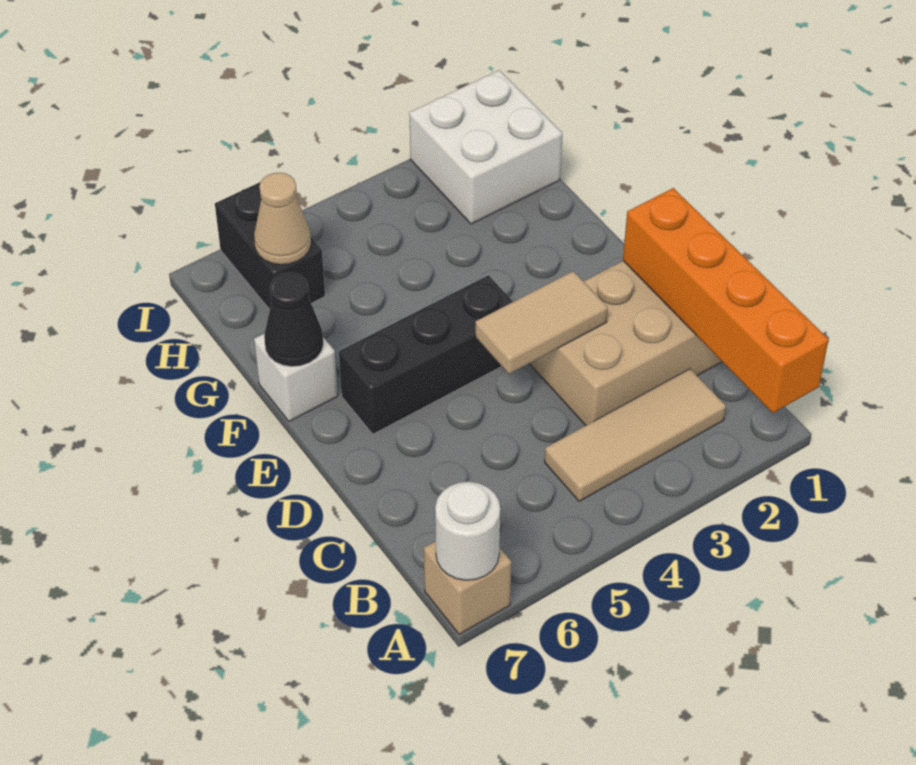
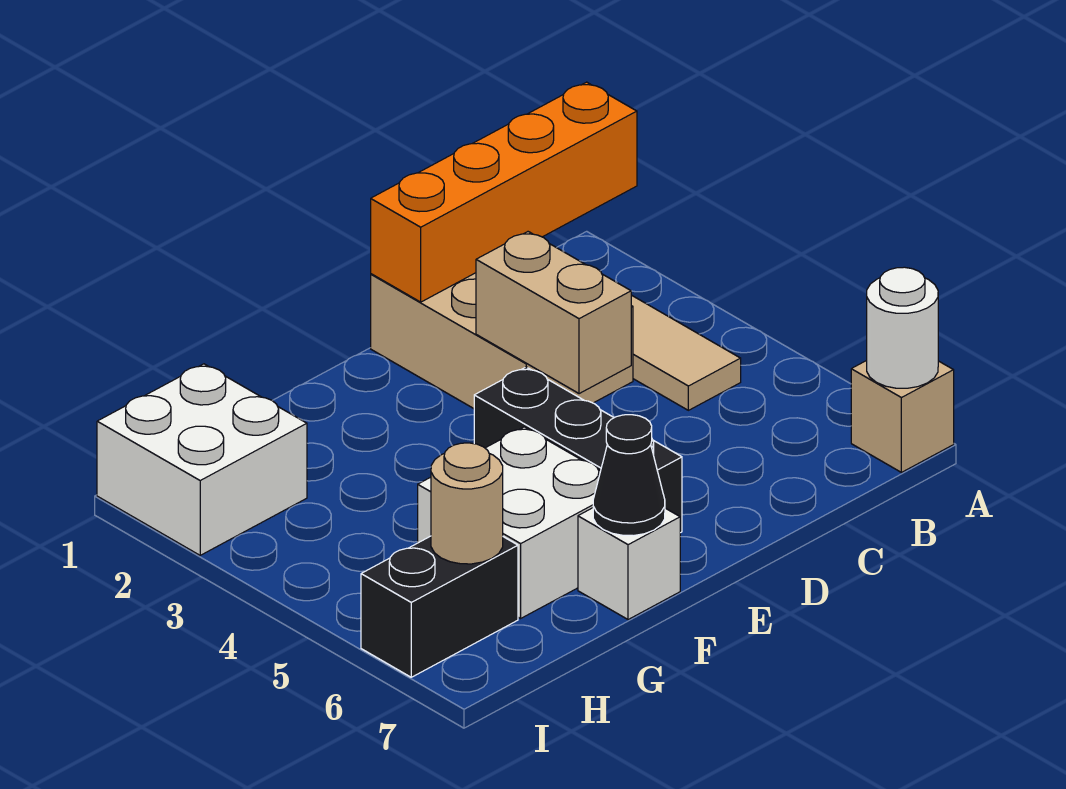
tan 1x2 tile [475,271,608,374] -> tan 1x2 brick [476,232,631,394]
none -> white 2x2 brick [418,427,600,618]
tan 1x1 cone [254,173,311,265] -> tan 1x1 round brick [431,443,503,564]

